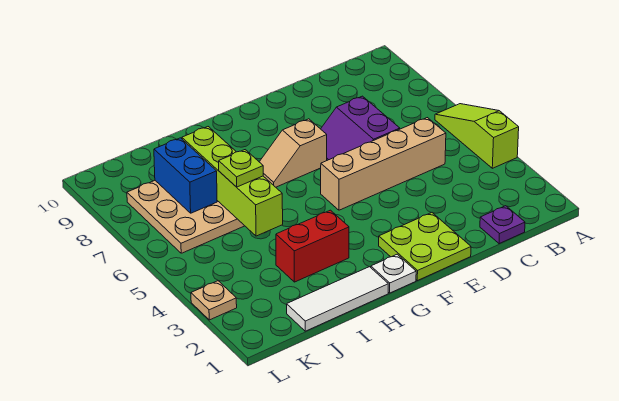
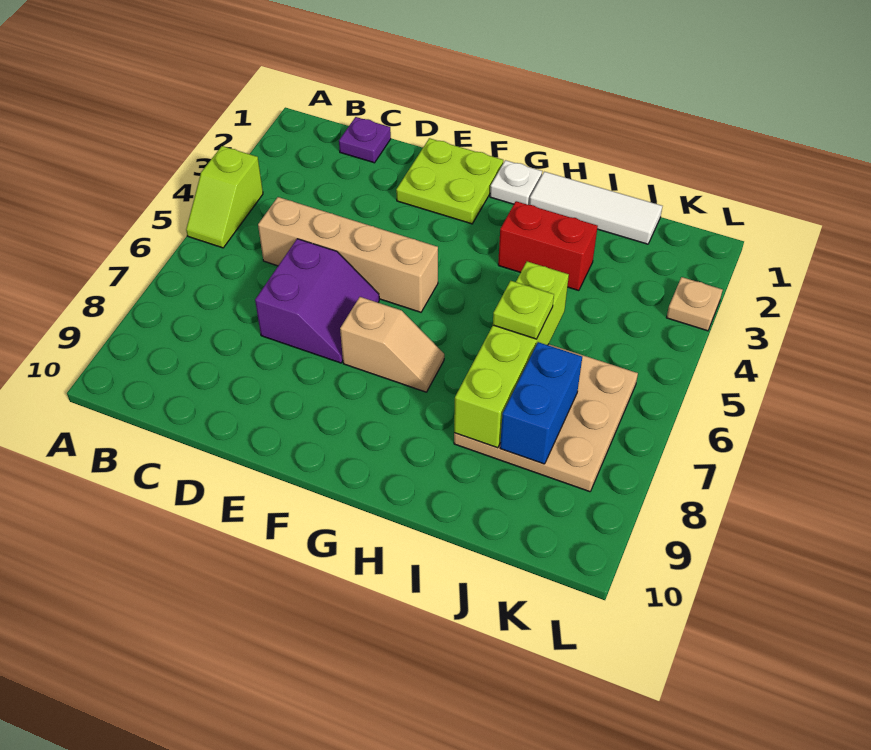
lime 1x3 slope [435,104,519,168] -> lime 1x2 slope [186,146,263,248]

